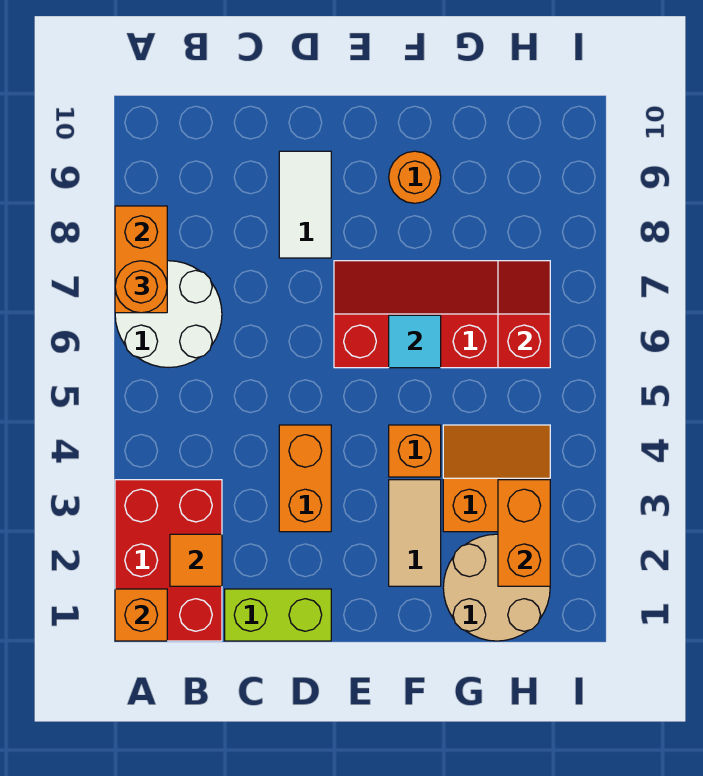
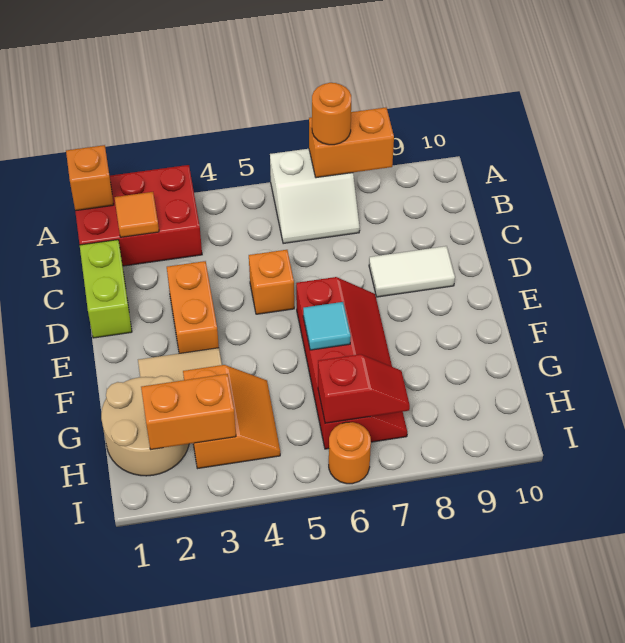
white 2x2 round brick [115,261,222,367] -> white 2x2 slope [270,149,360,244]
orange 1x2 brick [279,425,331,532] -> orange 1x2 brick turned to [167,261,219,353]
orange 1x1 brick [389,425,441,477] -> orange 1x1 brick moved to [249,250,294,314]
orange 1x1 round brick [389,151,441,203] -> orange 1x1 round brick moved to [329,422,371,484]

